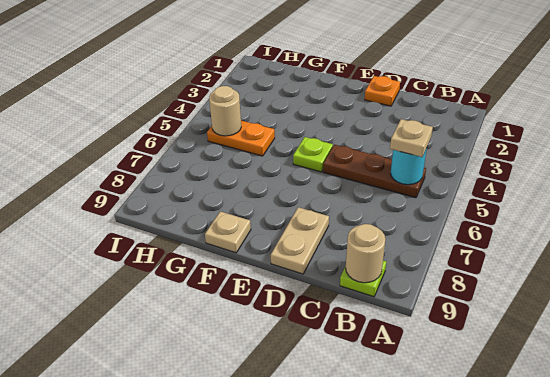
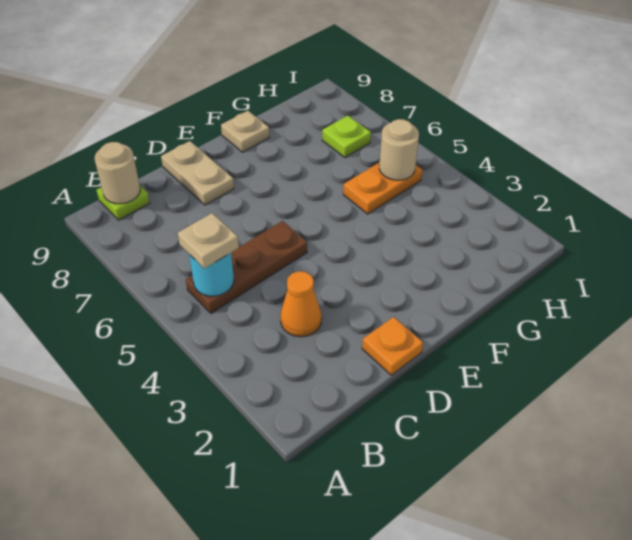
none -> orange 1x1 cone [280,271,322,337]
lime 1x1 plate [293,137,333,172] -> lime 1x1 plate moved to [322,116,371,157]

